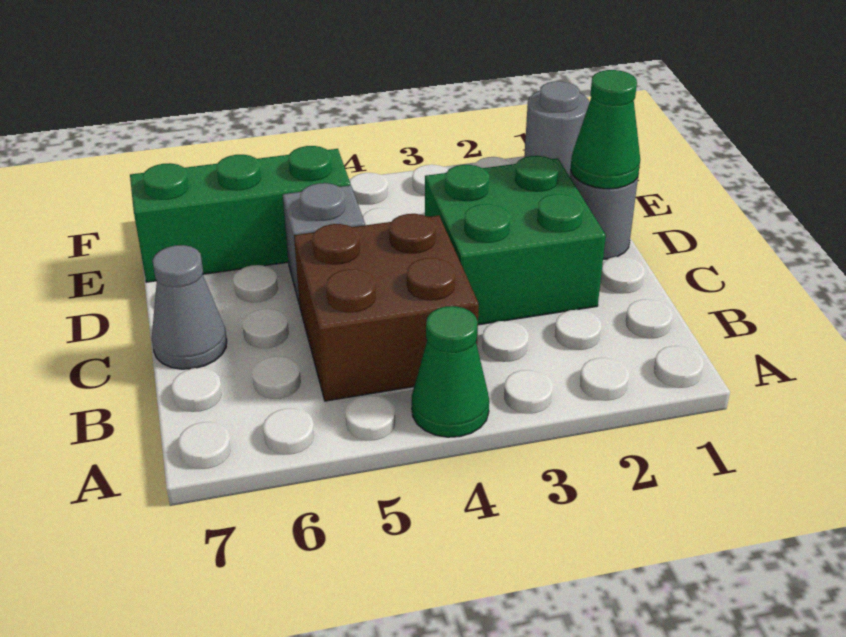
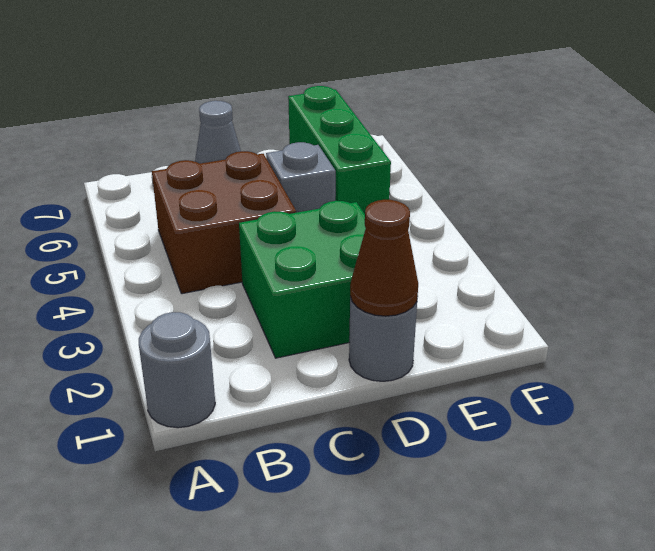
green 1x1 cone [412,306,489,437] -> none
green 1x1 cone [571,70,640,189] -> brown 1x1 cone [350,200,418,316]
grey 1x1 round brick [524,81,590,176] -> grey 1x1 round brick moved to [139,312,215,428]

